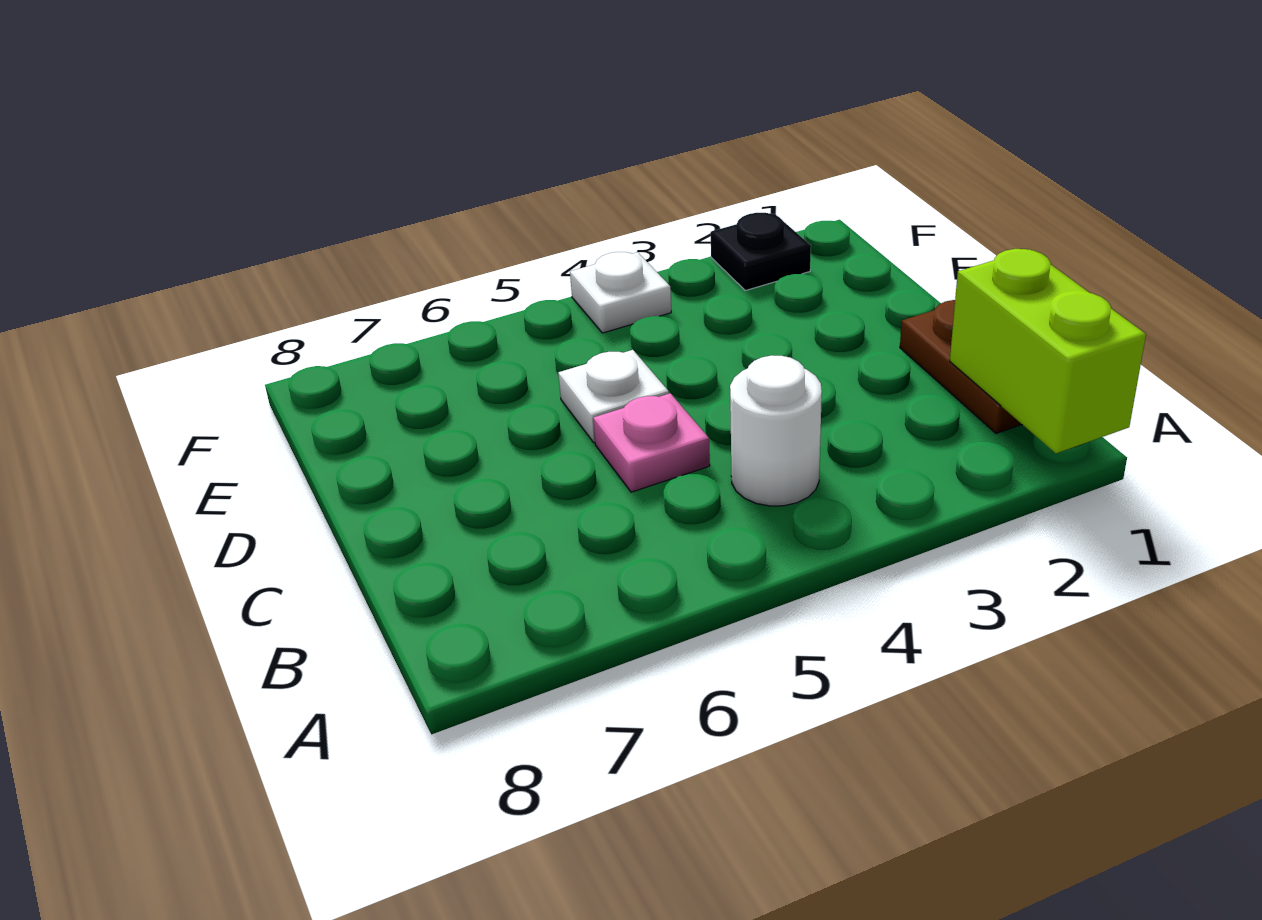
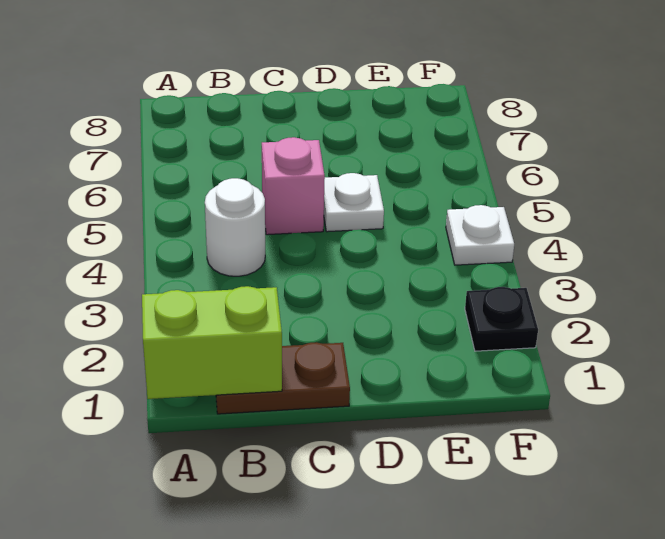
pink 1x1 plate [593,393,710,492] -> pink 1x1 brick [262,137,325,235]

